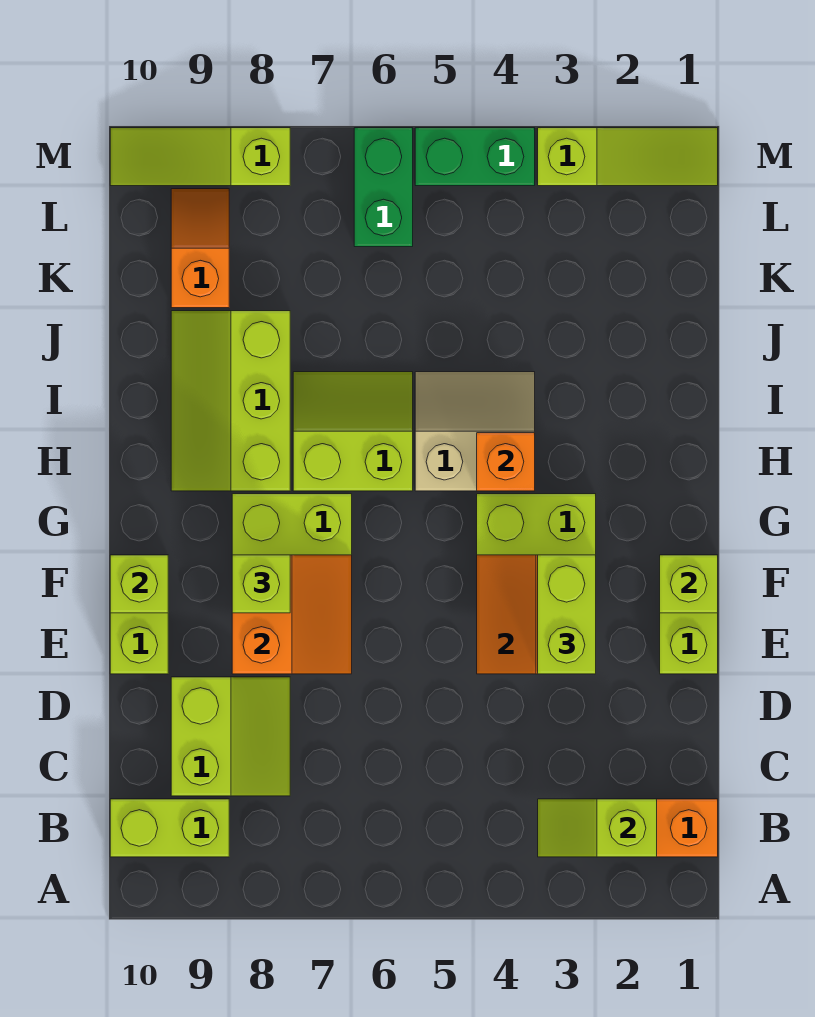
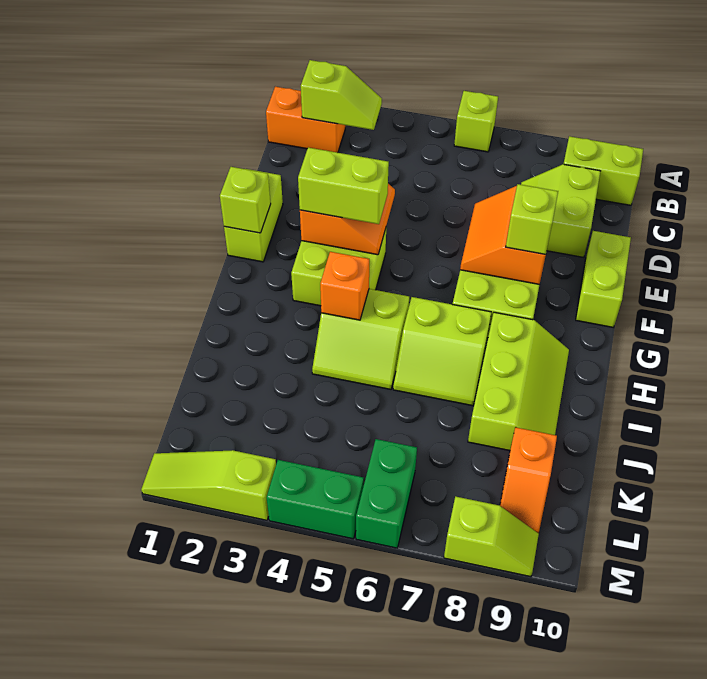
lime 1x2 brick [538,555,596,674] -> lime 1x2 brick turned to [298,147,389,224]
lime 1x1 brick [110,555,168,613] -> lime 1x1 brick moved to [454,91,498,152]
tan 2x2 slope [415,372,535,491] -> lime 2x2 slope [312,289,409,389]
lime 1x3 slope [110,128,290,186] -> lime 1x2 slope [444,496,539,577]

